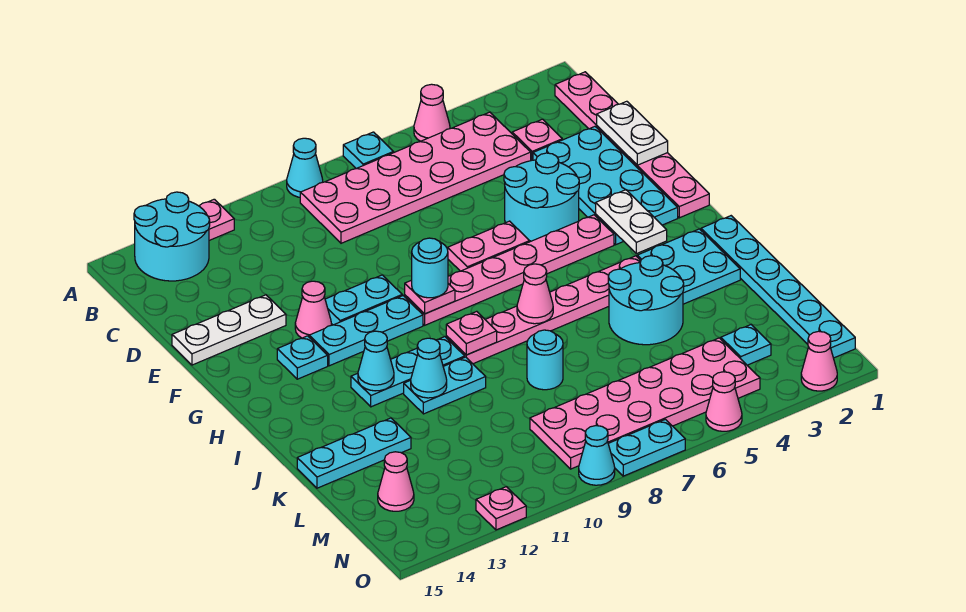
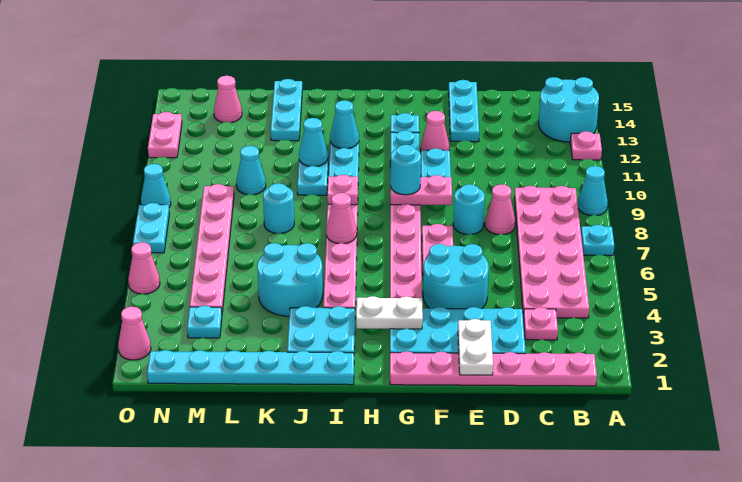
pink 1x1 cone [414,84,450,141] -> pink 1x1 cone moved to [485,184,515,235]
white 1x2 plate [597,101,668,165] -> white 1x2 plate turned to [458,319,493,375]
none -> cyan 1x1 round brick [453,184,485,234]
white 1x3 plate [172,295,286,365] -> cyan 1x3 plate [449,80,479,142]
pink 1x1 plate [405,280,455,314] -> pink 1x2 plate [390,175,452,205]
none -> cyan 1x1 cone [236,146,266,195]
pink 2x6 plate [530,338,760,469] -> pink 1x6 plate [190,184,234,312]
pink 1x1 plate [476,487,526,530] -> pink 1x2 plate [148,112,182,158]

